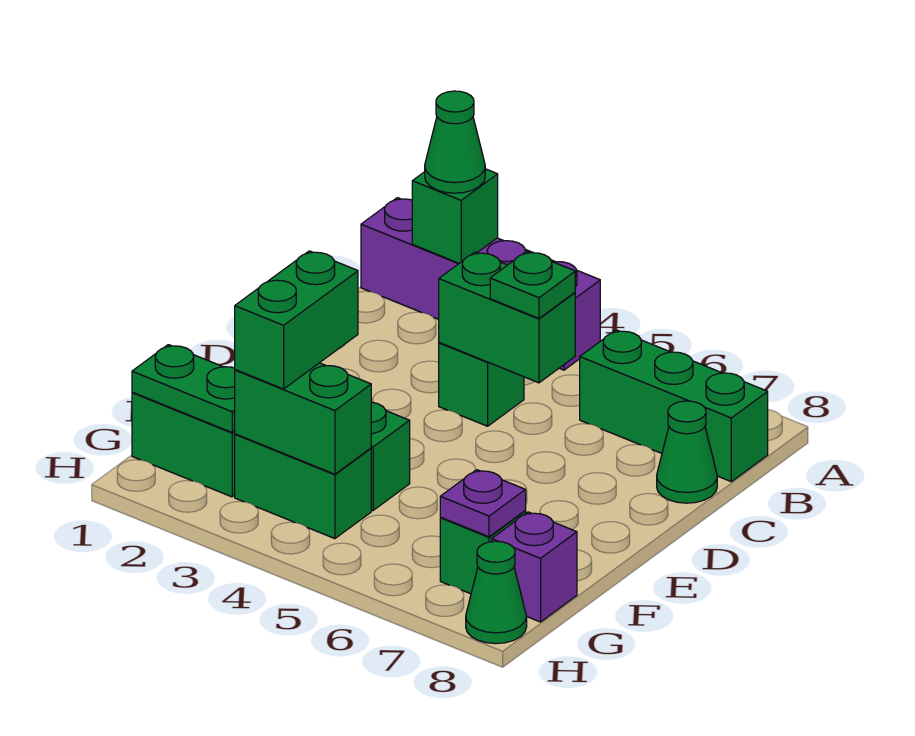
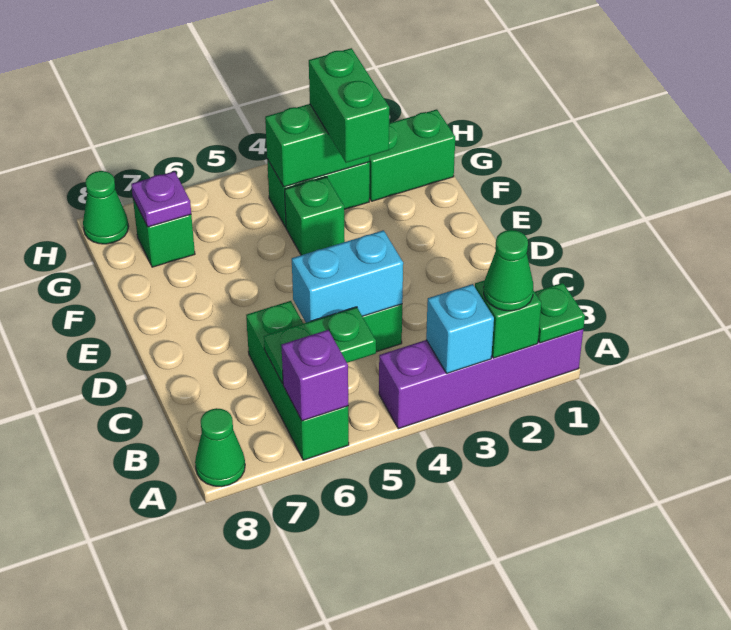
none -> cyan 1x1 brick [426,284,494,373]
green 1x3 brick [580,330,768,482] -> green 1x3 brick turned to [246,301,349,460]
green 1x2 brick [439,252,575,383] -> cyan 1x2 brick [292,230,403,323]
green 1x1 plate [490,251,575,318] -> green 1x1 plate moved to [535,283,585,343]
green 1x1 cone [657,401,717,503] -> green 1x1 cone moved to [195,408,245,486]
green 1x2 plate [132,345,235,432] -> green 1x2 plate moved to [264,307,376,384]
purple 1x1 brick [492,512,577,622] -> purple 1x1 brick moved to [281,330,348,421]

